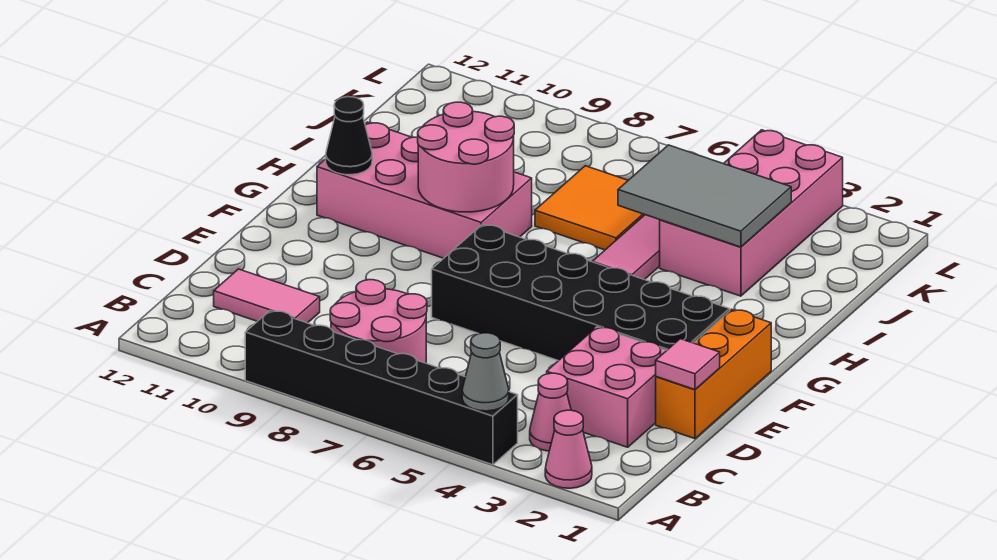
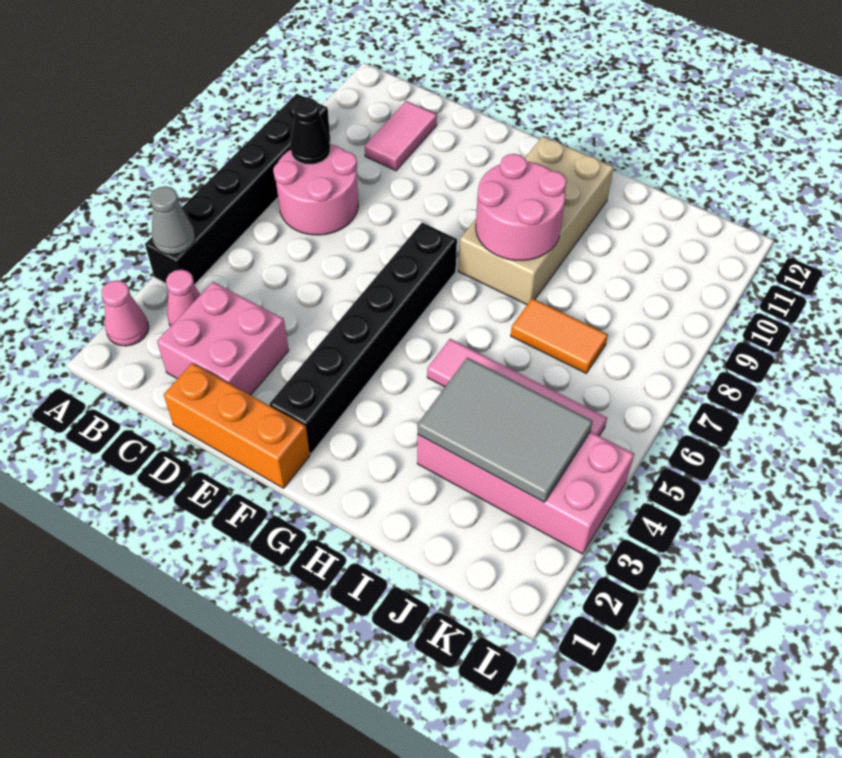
pink 1x1 tile [656,339,720,390] -> none
black 2x6 brick [432,225,730,361] -> black 1x6 brick [270,223,457,454]
pink 2x4 brick [317,122,532,258] -> tan 2x4 brick [458,136,614,305]
black 1x1 cone [326,97,372,175] -> black 1x1 cone moved to [290,98,330,164]
grey 2x3 tile [618,145,791,247] -> grey 2x3 tile turned to [417,357,593,502]
orange 2x2 tile [535,166,645,250] -> orange 1x2 tile [511,298,608,373]

